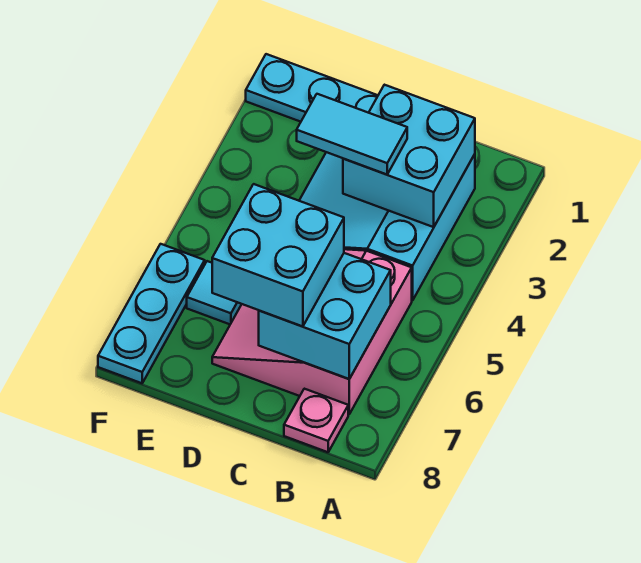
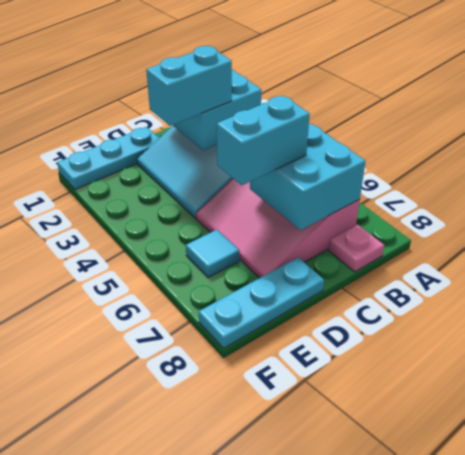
cyan 1x2 tile [297,94,407,175] -> cyan 1x2 brick [146,46,232,126]
cyan 2x2 brick [212,184,344,327] -> cyan 1x2 brick [217,96,310,185]
cyan 1x3 plate [98,244,205,383] -> cyan 1x3 plate turned to [199,257,324,348]

